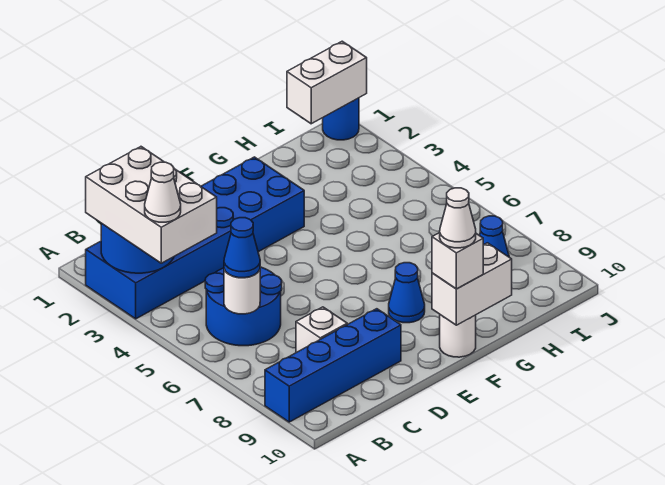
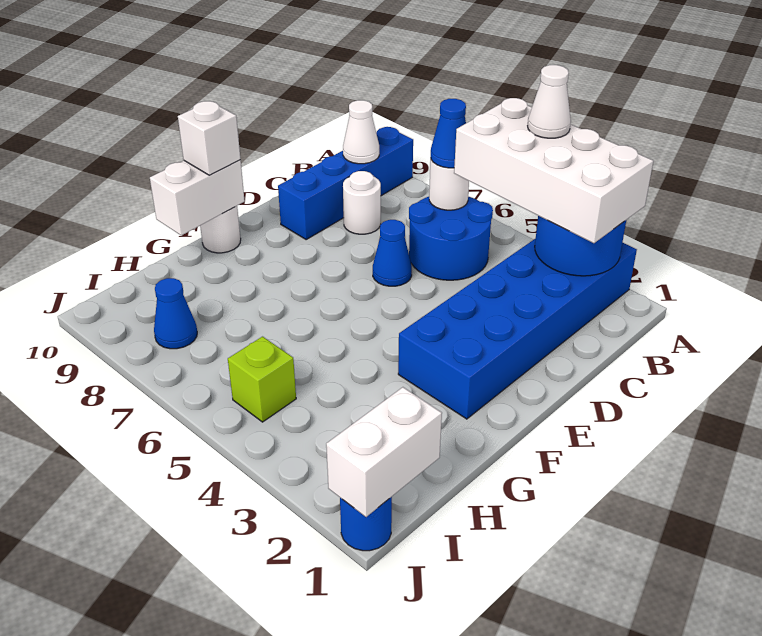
white 2x3 brick [86,147,217,263] -> white 2x4 brick [454,98,653,243]
white 1x1 brick [296,307,347,353] -> white 1x1 round brick [343,171,381,234]
blue 1x1 cone [389,263,425,323] -> blue 1x1 cone moved to [373,220,412,286]
white 1x1 cone [440,188,476,248] -> white 1x1 cone moved to [343,100,379,164]
none -> lime 1x1 brick [228,337,296,422]

